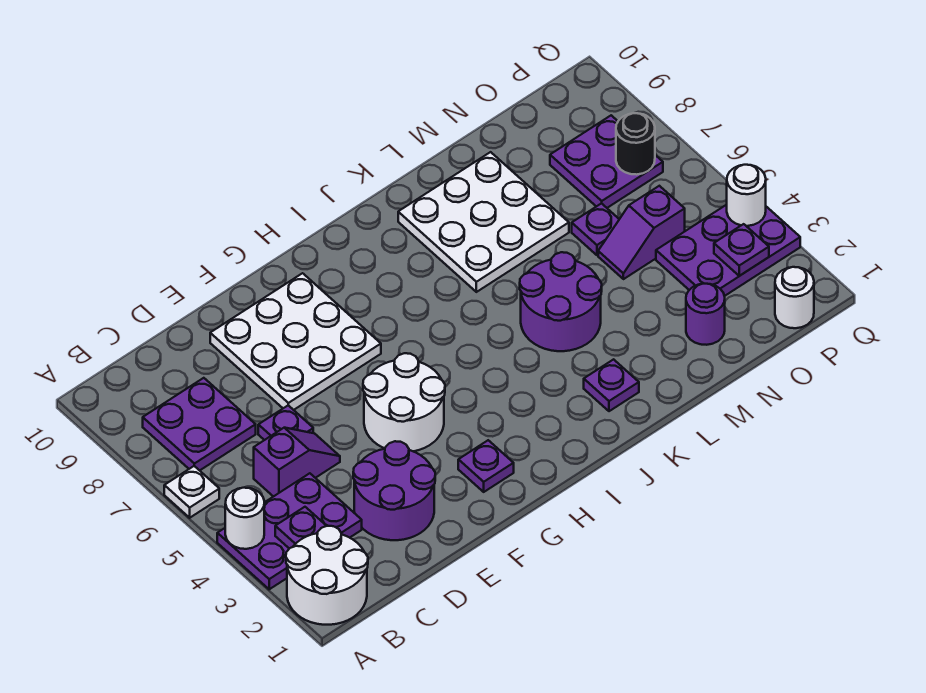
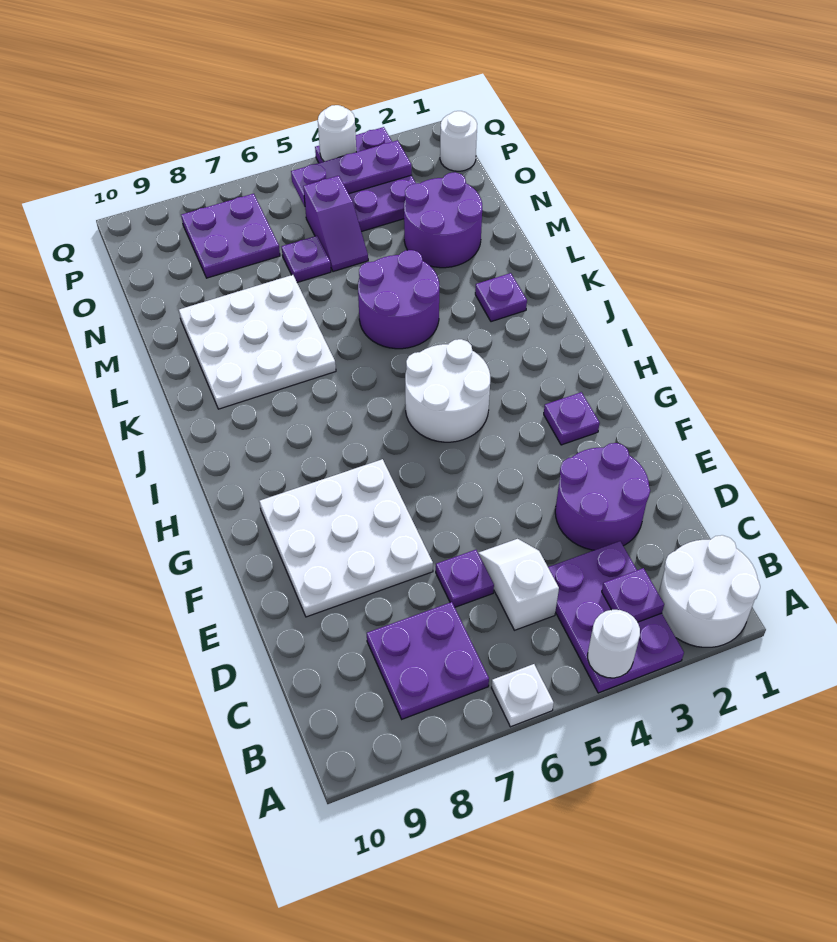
purple 1x2 slope [254,428,340,497] -> white 1x2 slope [478,539,559,630]
white 2x2 round brick [363,353,445,451] -> white 2x2 round brick moved to [405,339,490,442]
purple 1x1 round brick [686,284,725,345] -> purple 2x2 round brick [404,172,482,268]
purple 1x1 plate [714,224,769,276] -> purple 1x3 plate [291,140,412,206]
black 1x1 round brick [616,113,655,175] -> none

